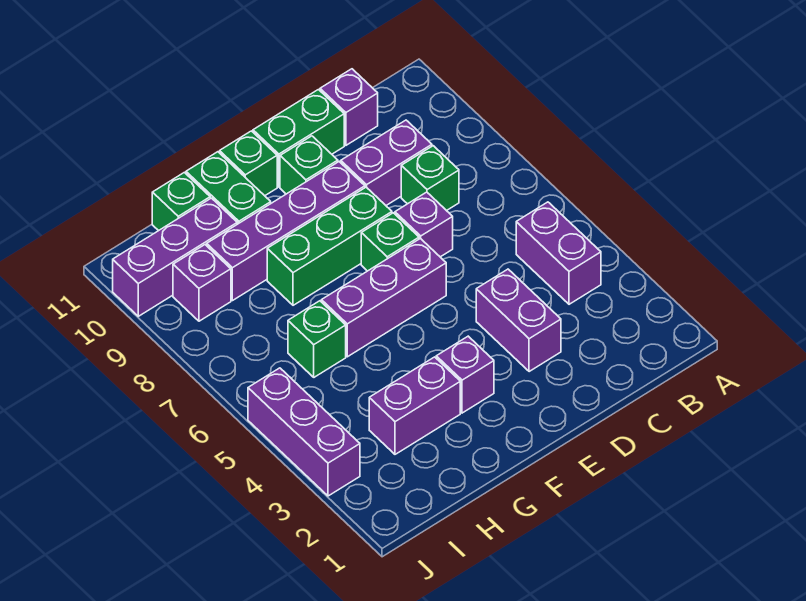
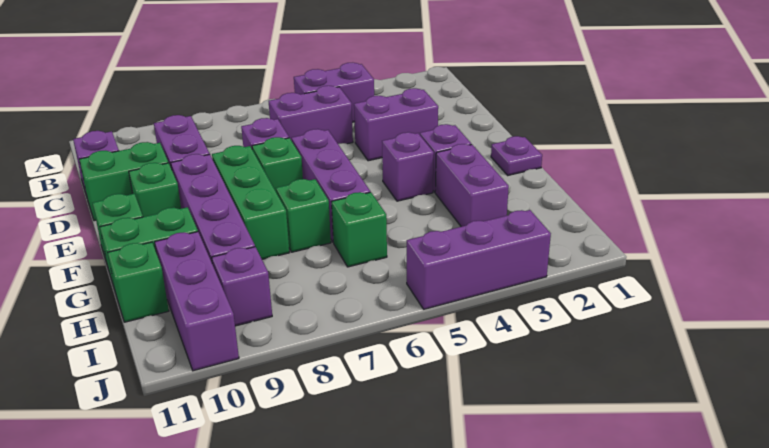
none -> purple 1x2 brick [269,86,353,144]
green 1x1 brick [401,146,459,211] -> green 1x1 brick moved to [276,179,331,252]
green 1x2 brick [253,90,344,187] -> green 1x2 brick turned to [79,142,168,221]
none -> purple 1x1 plate [491,136,542,175]
none -> purple 1x1 brick [382,132,434,201]

